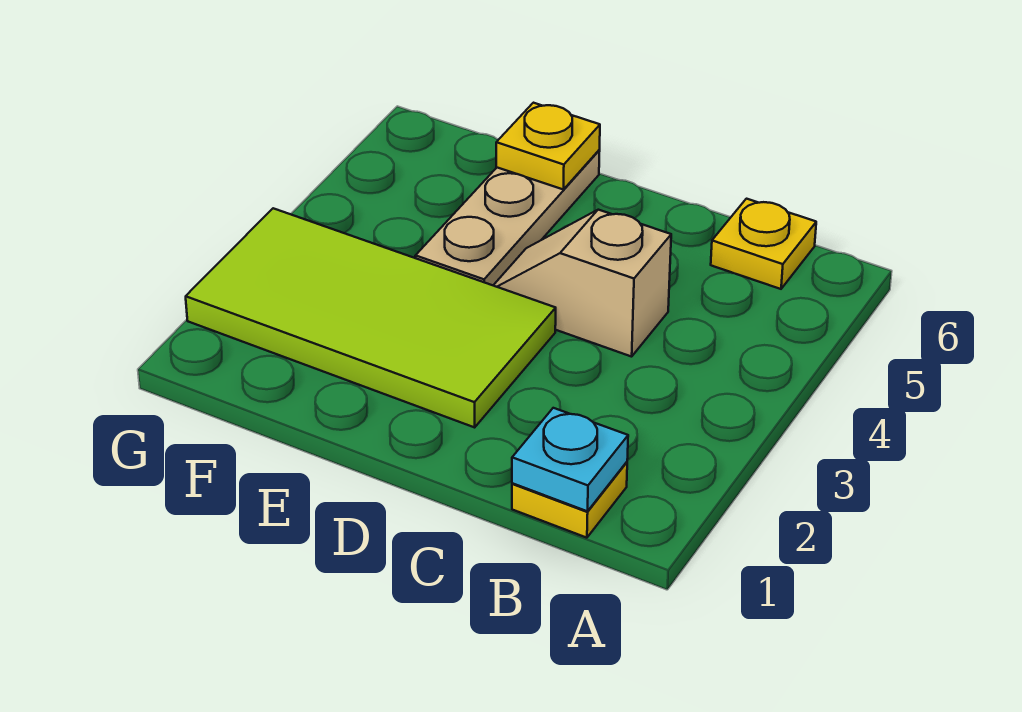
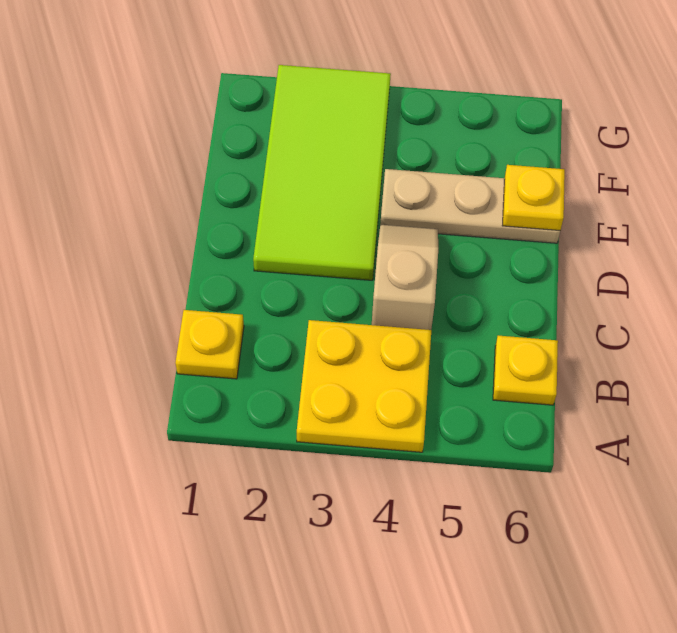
none -> yellow 2x2 plate [297,320,431,452]
cyan 1x1 plate [512,408,628,511] -> none

